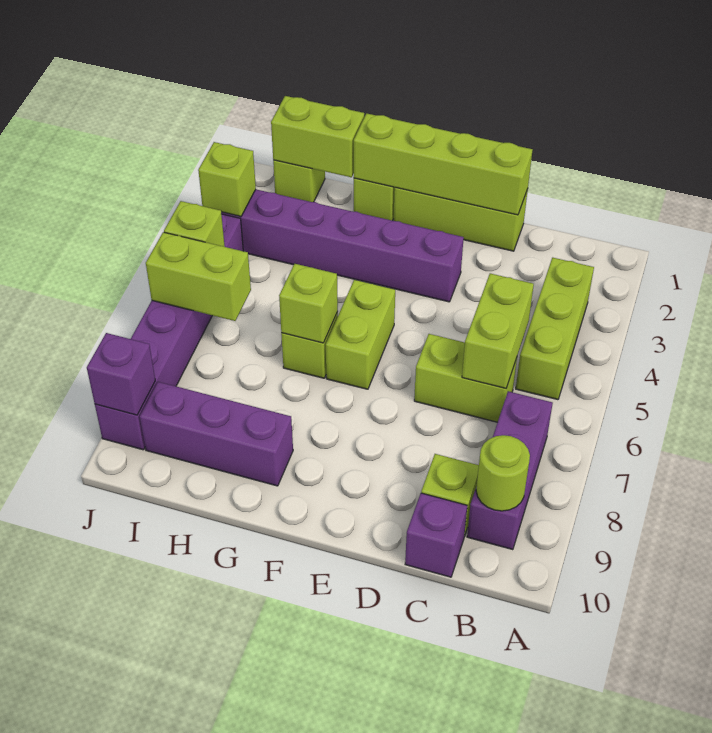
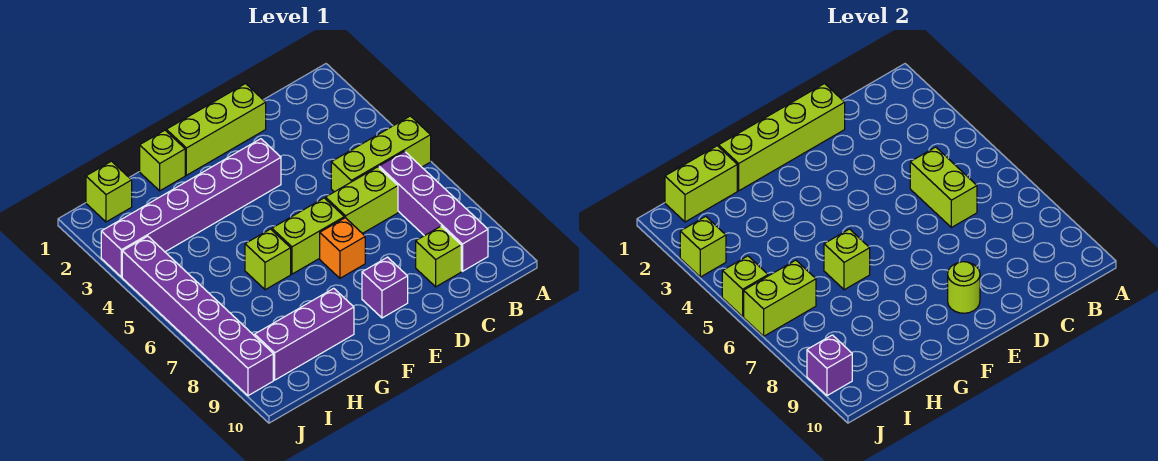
lime 1x3 brick [516,258,594,400] -> lime 1x3 brick turned to [331,116,431,192]
purple 1x3 brick [467,391,553,550] -> purple 1x4 brick [379,151,488,271]
lime 1x1 round brick [476,435,530,511] -> lime 1x1 round brick moved to [948,262,980,313]
purple 1x1 brick [405,493,467,577] -> purple 1x1 brick moved to [362,257,408,318]
none -> orange 1x1 brick [320,218,365,278]
lime 1x2 brick [326,280,395,389] -> lime 1x2 brick turned to [272,198,344,274]

